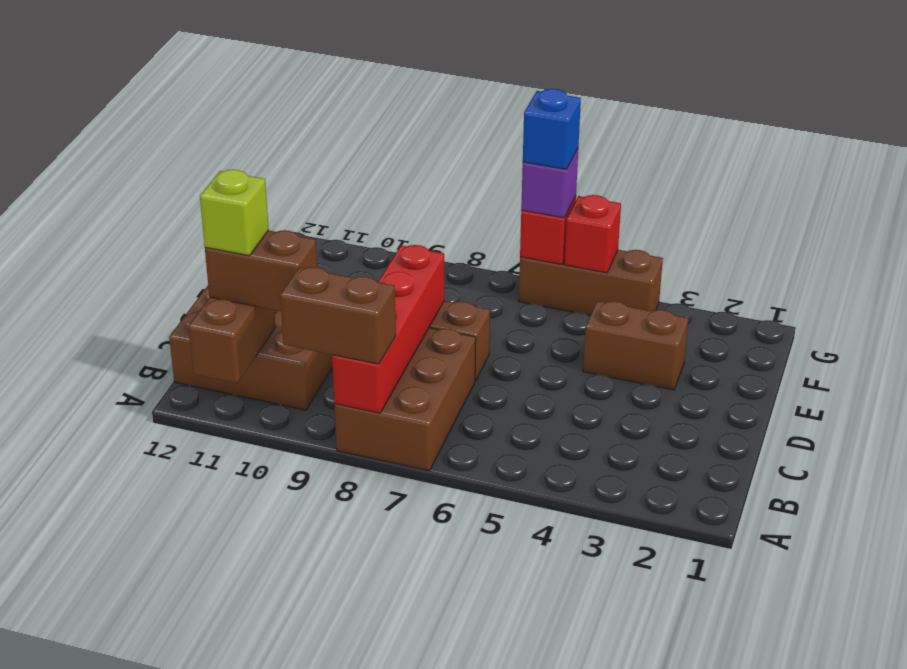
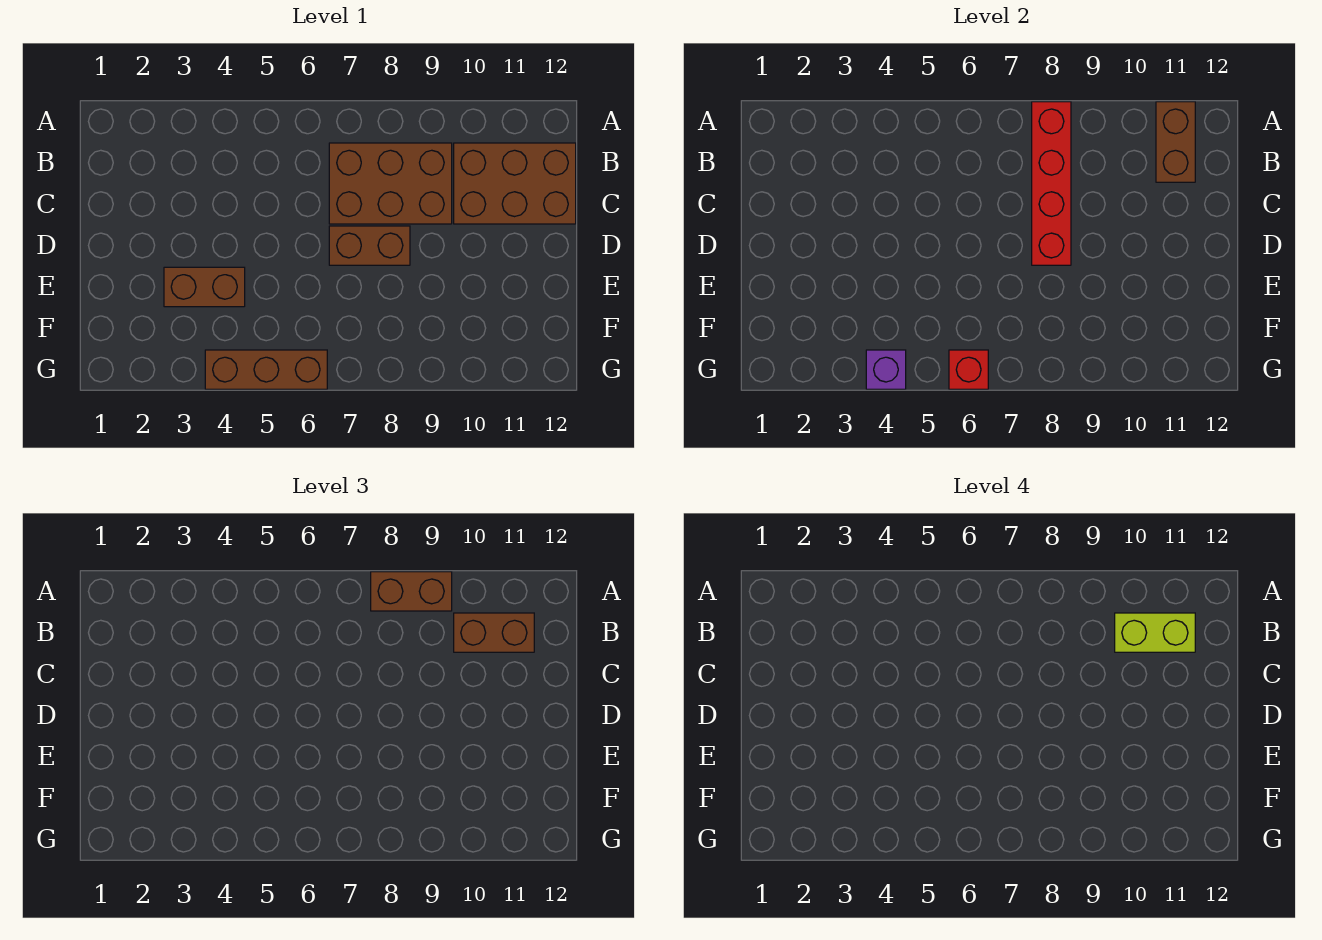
brown 2x3 brick [334,328,476,471] -> brown 2x3 brick turned to [329,143,452,224]
lime 1x1 brick [200,170,269,256] -> lime 1x2 brick [1115,613,1195,652]
red 1x1 brick [564,195,621,273] -> none
purple 1x1 brick [521,149,578,218] -> purple 1x1 brick moved to [866,350,906,389]
blue 1x1 brick [523,89,581,169] -> none

